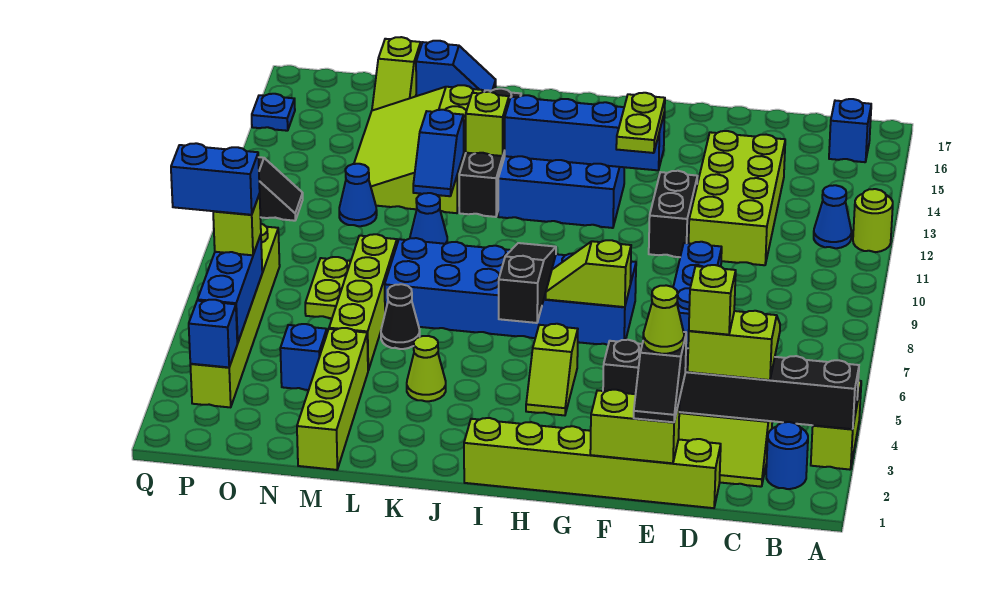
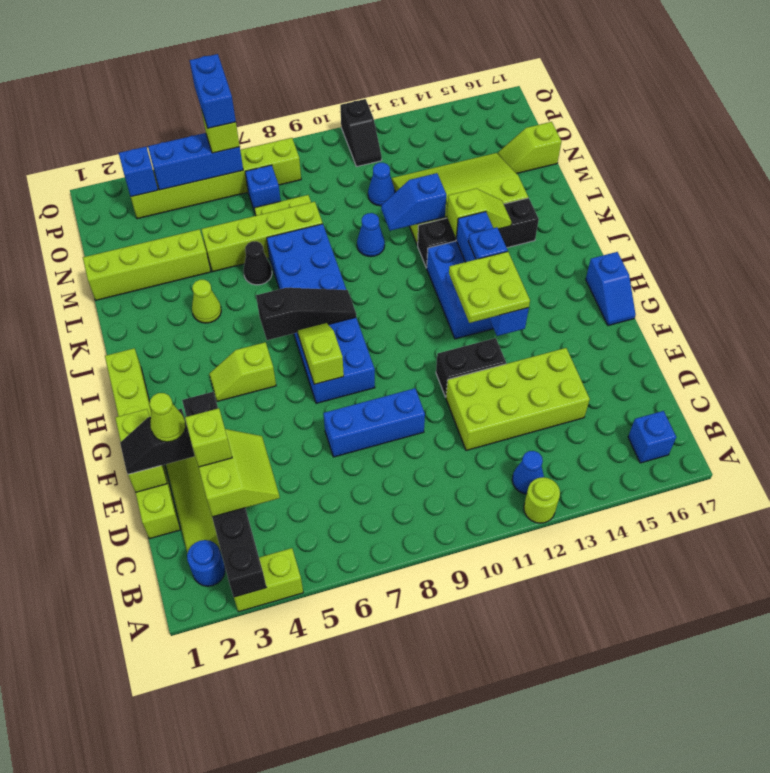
lime 1x2 plate [616,93,665,153] -> lime 2x2 plate [449,252,530,323]
blue 1x2 slope [416,41,496,96] -> blue 1x2 slope moved to [586,252,636,326]
blue 1x1 brick [280,324,327,390] -> blue 1x1 brick moved to [245,165,281,212]
blue 1x1 plate [252,94,295,131] -> blue 1x1 plate moved to [468,227,508,259]

